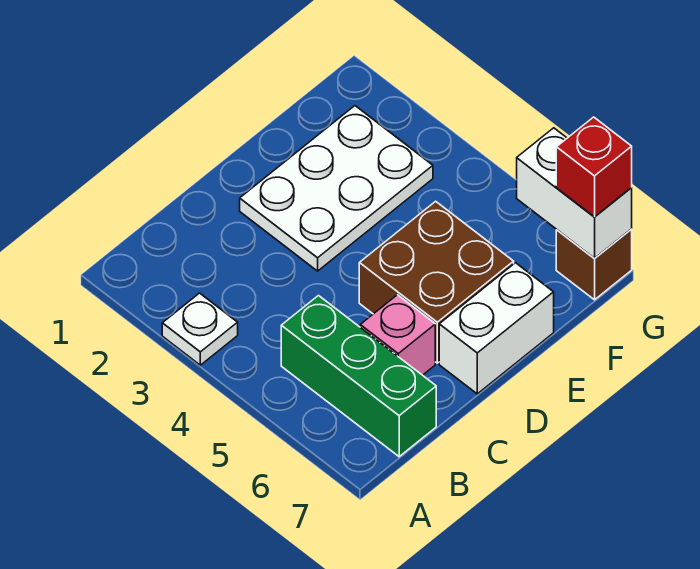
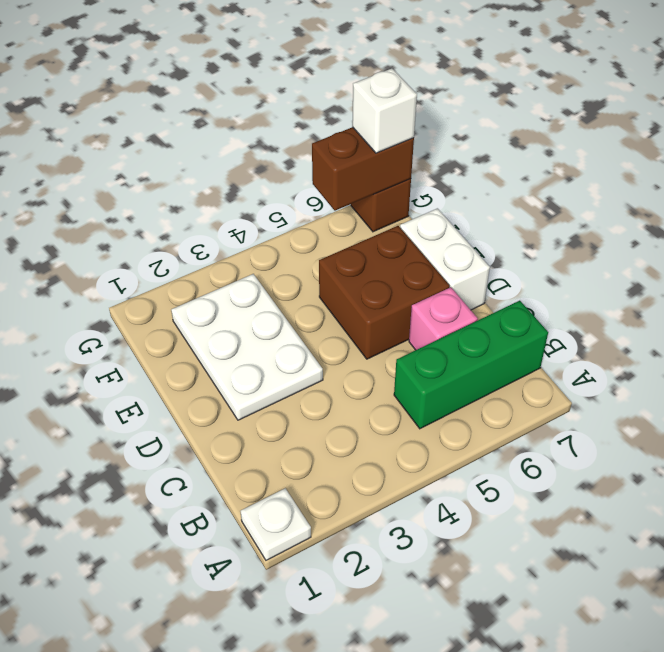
white 1x1 plate [162,293,238,365] -> white 1x1 plate moved to [240,488,311,560]
white 1x2 brick [517,128,632,259] -> brown 1x2 brick [312,127,414,211]
red 1x1 brick [556,117,632,217] -> white 1x1 brick [352,68,417,153]

